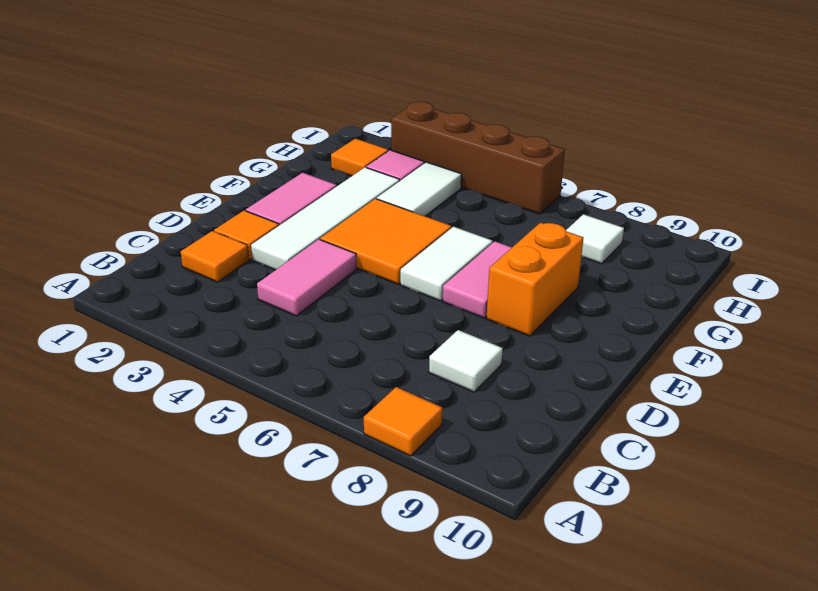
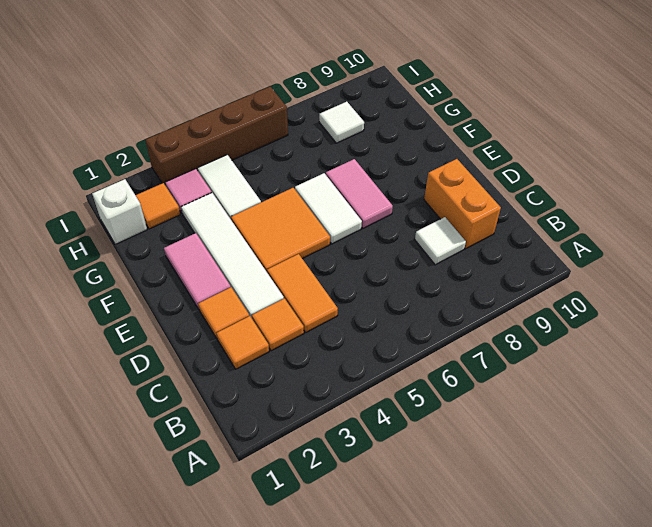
orange 1x1 tile [364,387,443,456] -> orange 1x1 tile moved to [252,298,304,351]
pink 1x2 tile [257,239,357,316] -> orange 1x2 tile [267,254,338,332]
orange 1x2 brick [486,223,583,336] -> orange 1x2 brick moved to [424,159,501,249]
none -> white 1x1 brick [92,179,147,245]

